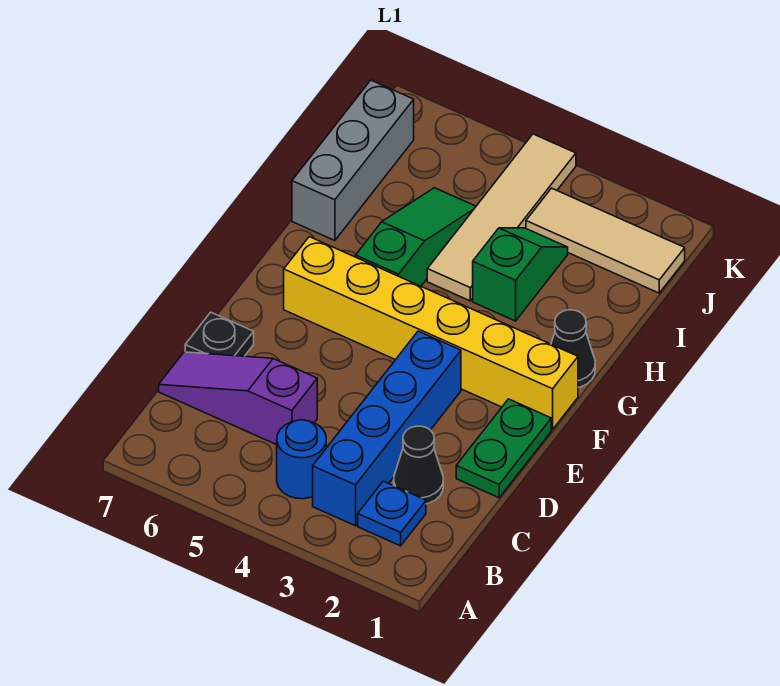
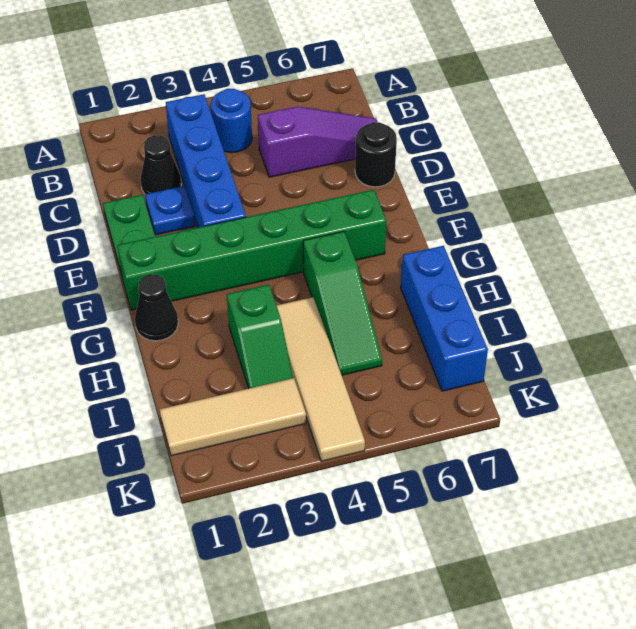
blue 1x1 plate [358,481,426,546] -> blue 1x1 plate moved to [145,186,195,235]
black 1x1 plate [185,312,254,356] -> black 1x1 round brick [355,122,397,187]
yellow 1x6 brick [284,237,578,430] -> green 1x6 brick [117,190,387,310]
grey 1x3 brick [292,80,414,241] -> blue 1x3 brick [401,246,488,391]

